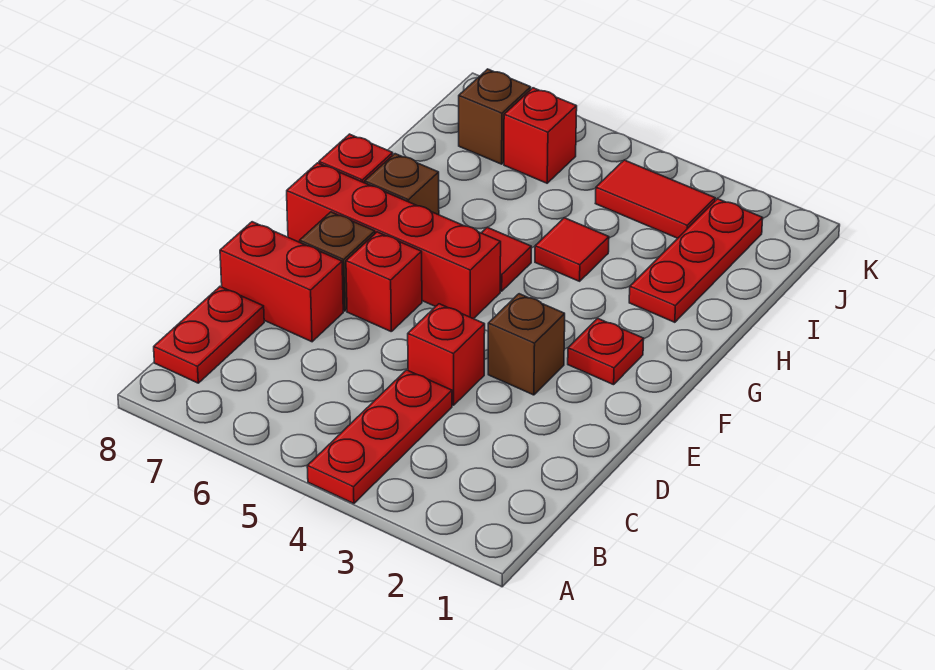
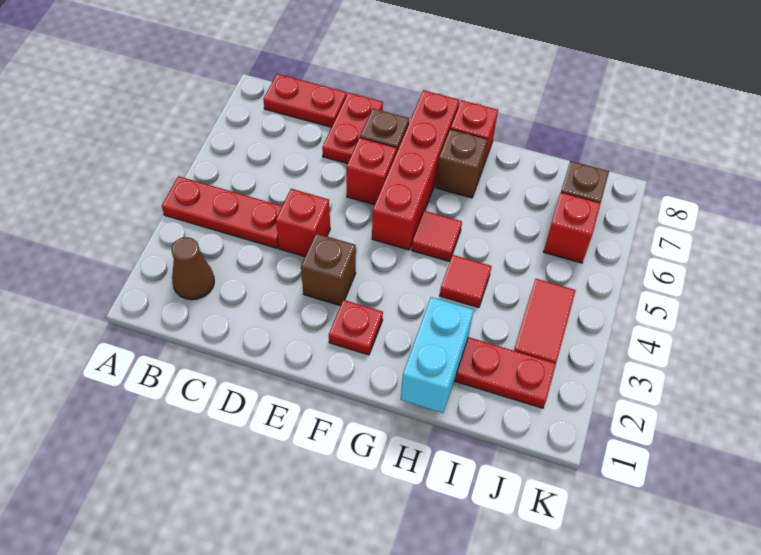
none -> brown 1x1 cone [172,237,214,300]
red 1x2 brick [220,222,343,342] -> red 1x2 plate [322,93,383,164]
none -> cyan 1x2 brick [401,297,474,413]

